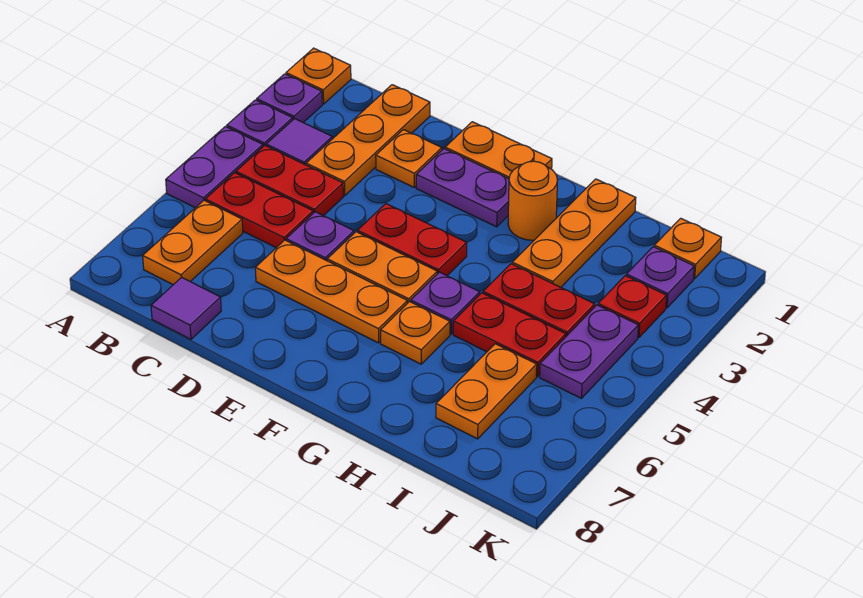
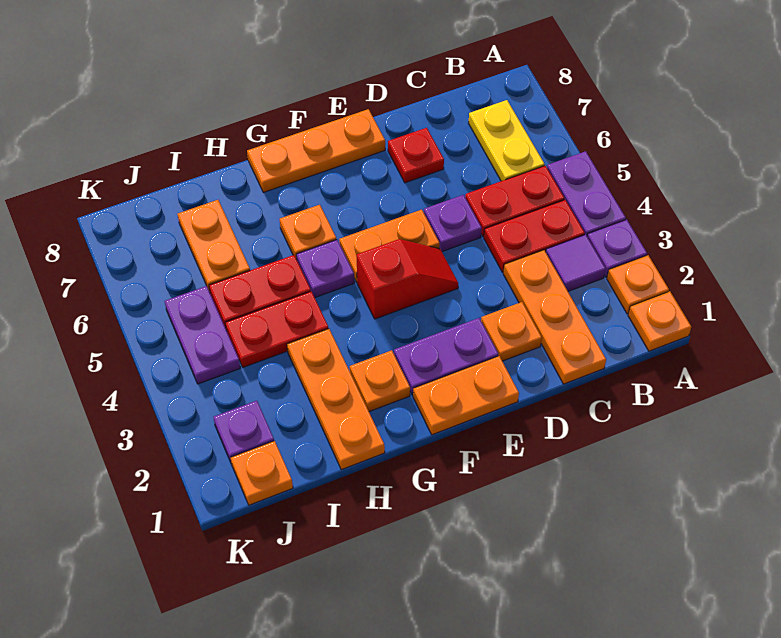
purple 1x1 plate [257,74,322,123] -> orange 1x1 plate [607,255,669,314]
orange 1x2 plate [143,200,243,285] -> yellow 1x2 plate [469,100,545,181]
purple 1x1 tile [151,277,221,339] -> none
orange 1x3 plate [255,240,407,343] -> orange 1x3 plate moved to [247,109,385,192]
red 1x2 plate [357,204,467,276] -> red 1x2 slope [356,239,458,319]
orange 1x1 round brick [508,161,558,240] -> orange 1x1 plate [350,350,410,412]
red 1x1 plate [598,276,667,338] -> red 1x1 plate moved to [388,128,444,183]

